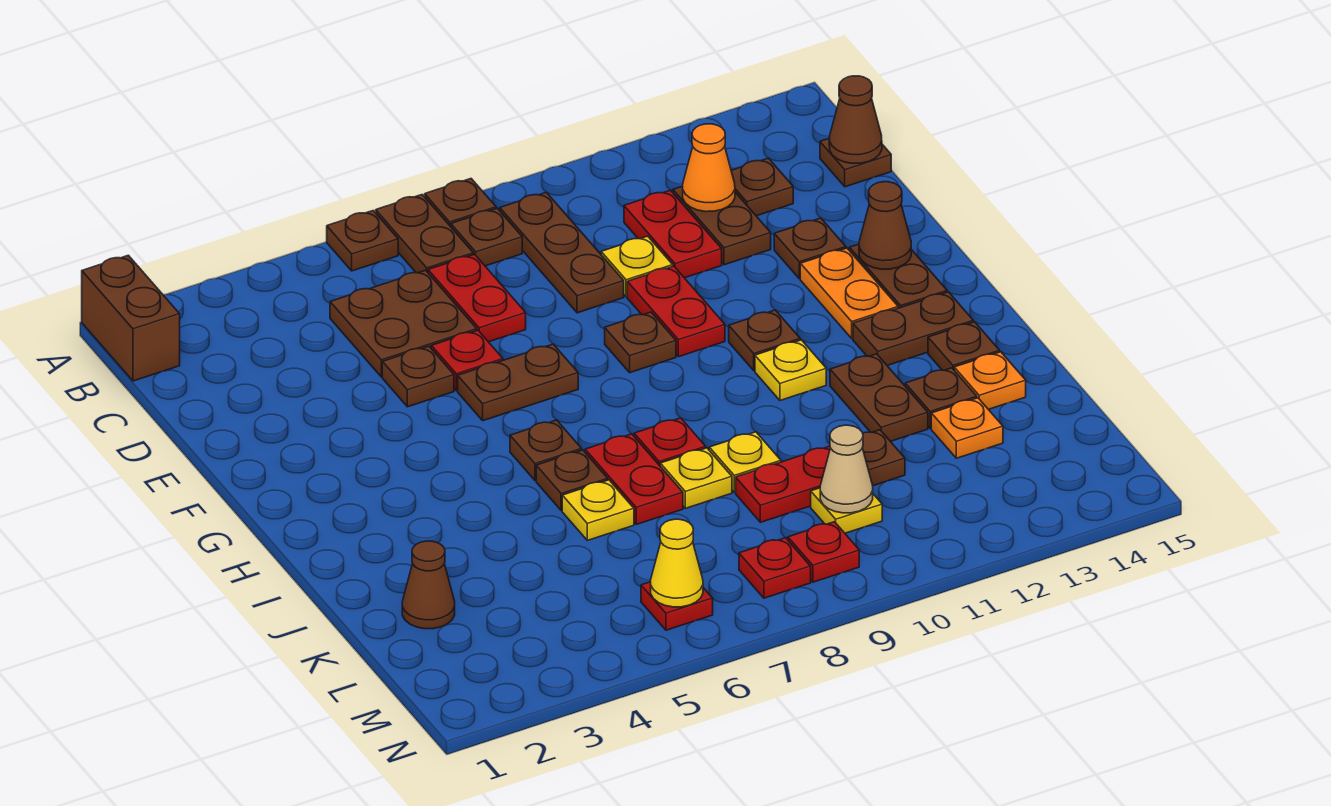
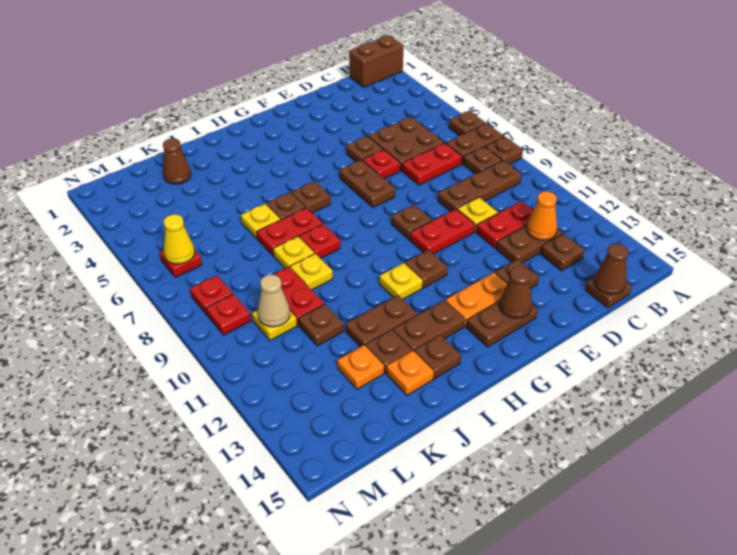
brown 1x2 plate [853,292,973,366] -> brown 1x2 plate turned to [393,300,465,351]

